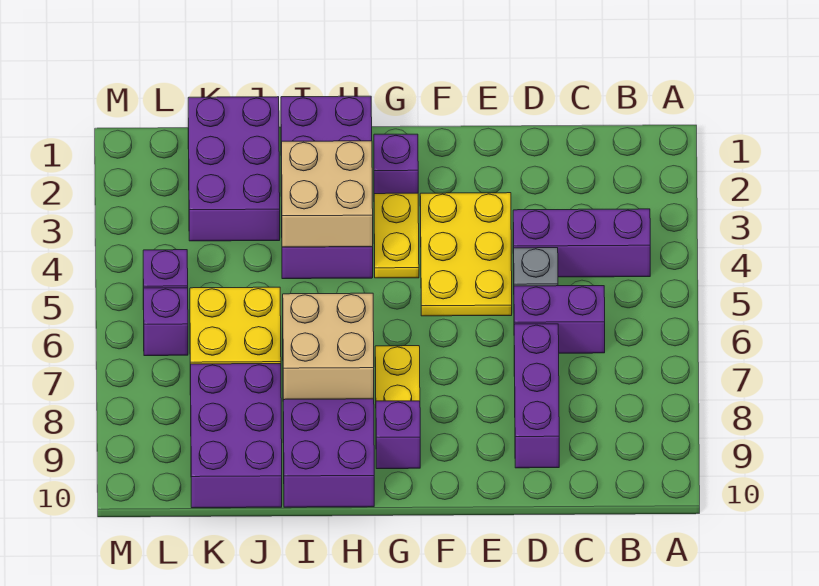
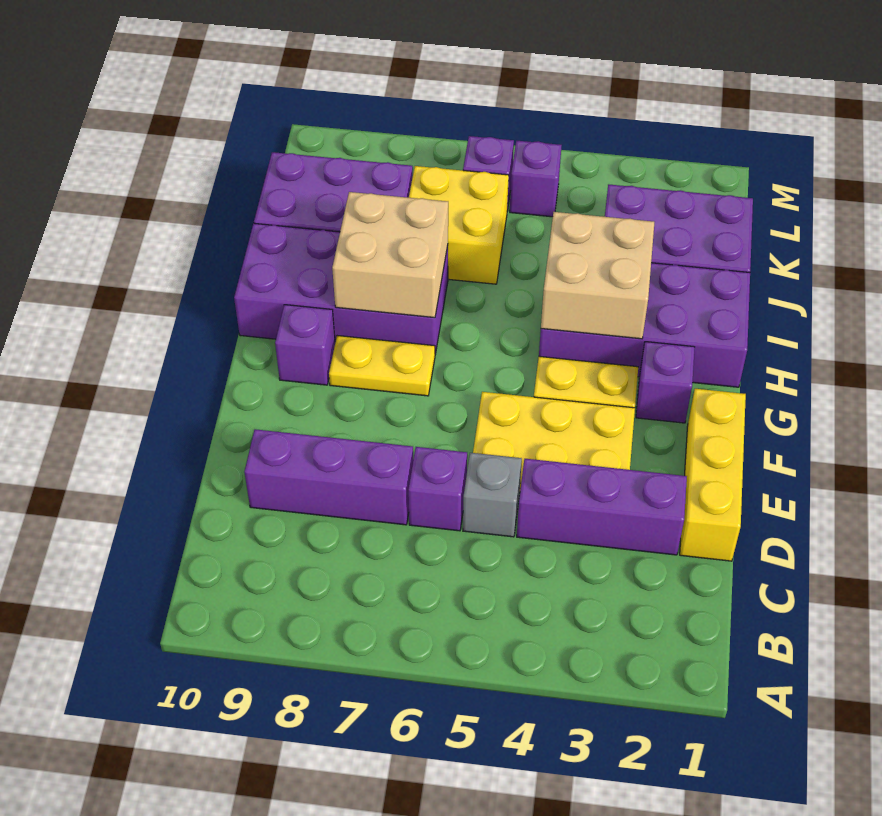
purple 1x3 brick [513,209,650,277] -> purple 1x3 brick turned to [517,459,687,555]
purple 1x2 brick [514,286,605,353] -> purple 1x1 brick [408,447,467,531]
none -> yellow 1x3 brick [680,389,746,561]

